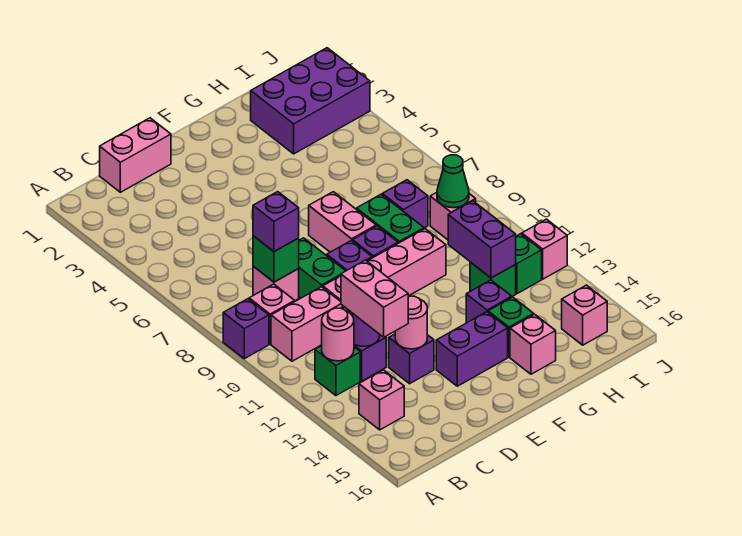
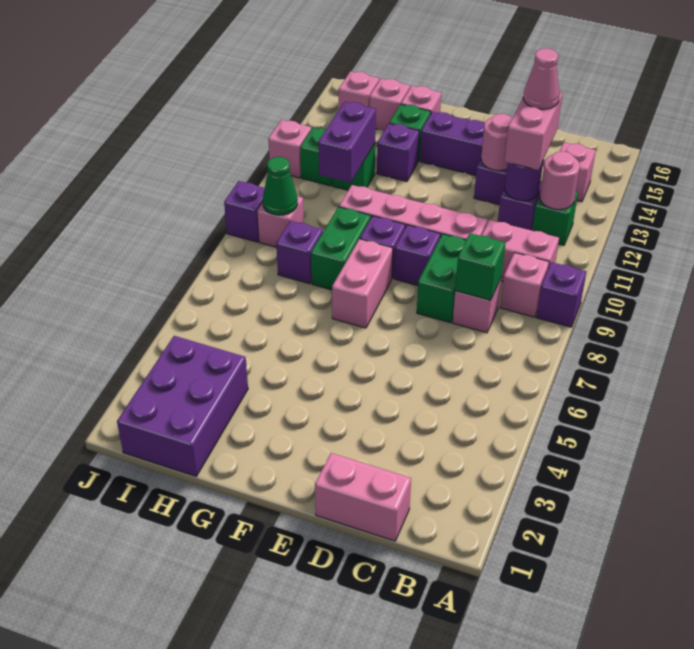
purple 1x1 brick [253,192,299,252] -> purple 1x1 brick moved to [224,181,265,242]
none -> pink 1x1 cone [523,48,560,109]
purple 2x3 brick [251,48,370,154] -> purple 2x3 brick turned to [117,336,248,476]
none -> pink 1x1 brick [370,79,410,131]

